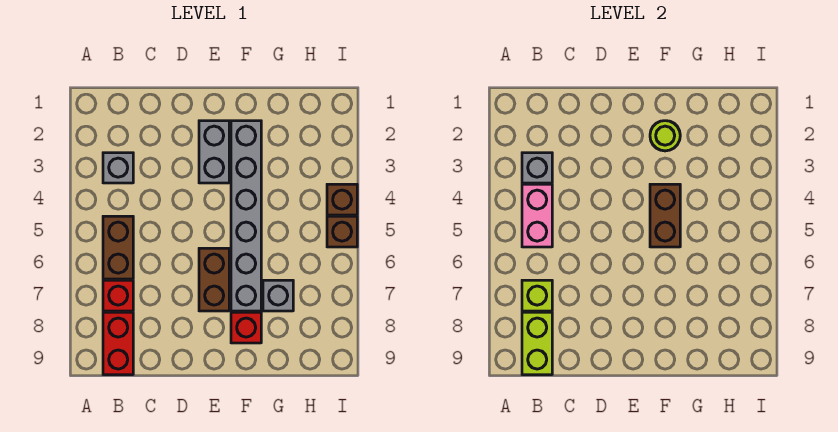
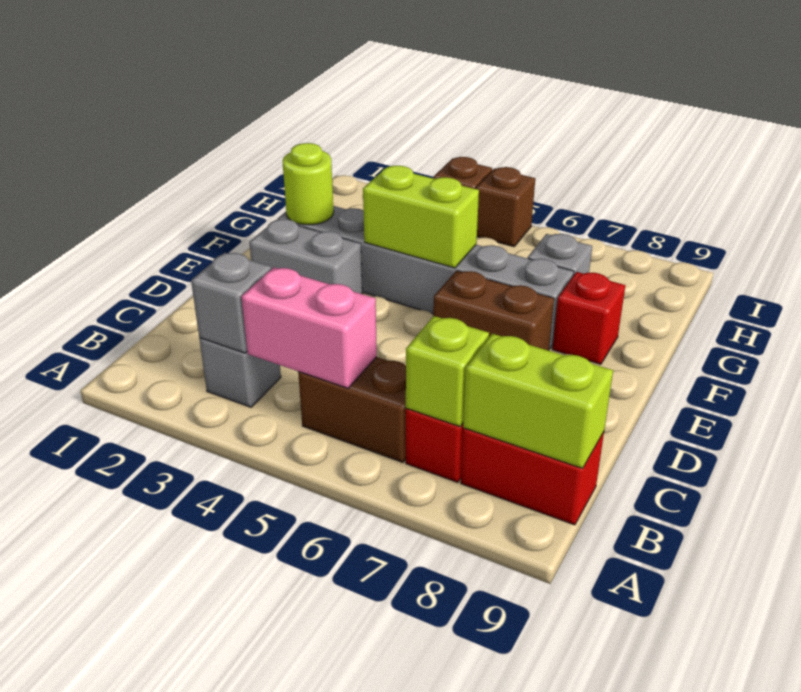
brown 1x2 brick [650,184,680,247] -> lime 1x2 brick [363,166,479,268]

